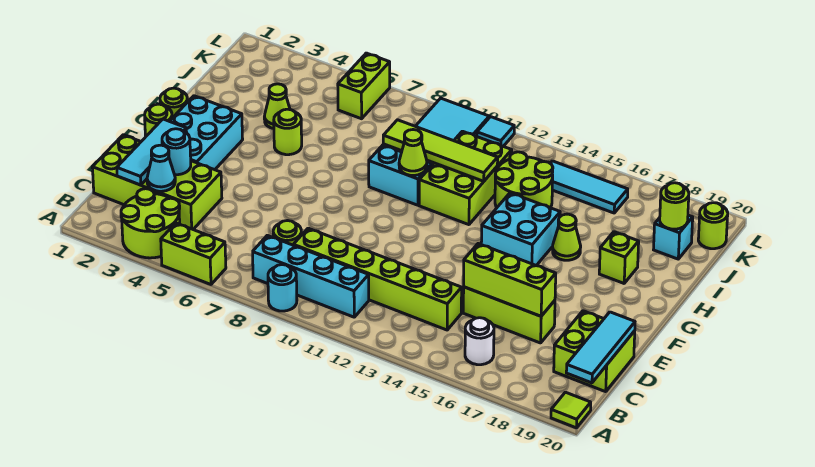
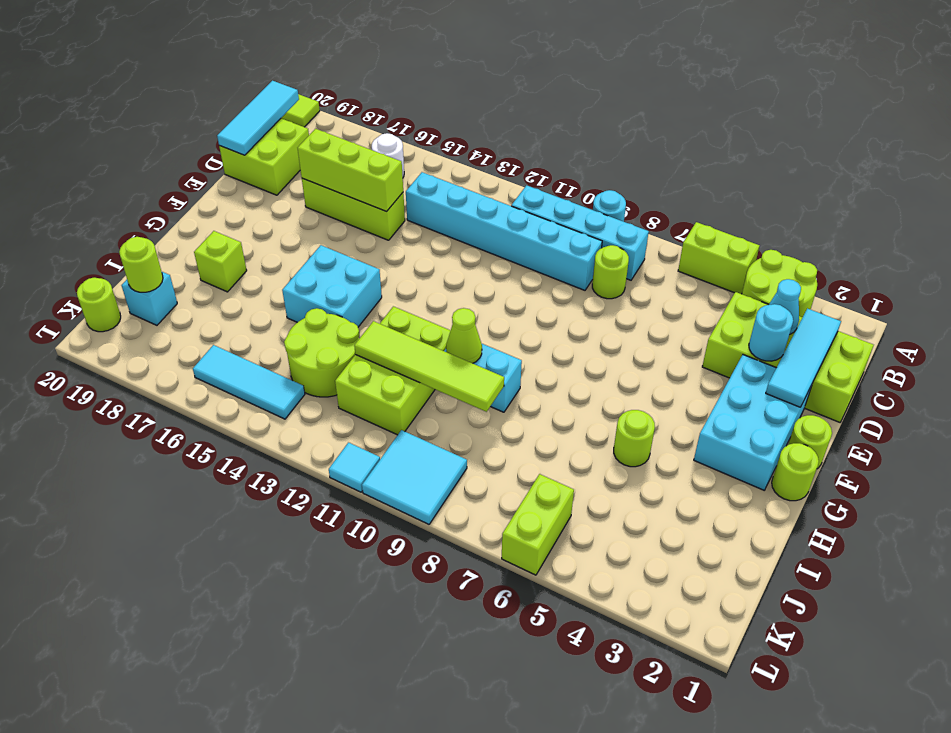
lime 1x6 brick [293,228,462,330] -> cyan 1x6 brick [406,172,602,290]
lime 1x1 cone [553,214,581,260] -> none
lime 1x1 cone [264,84,290,129] -> none

